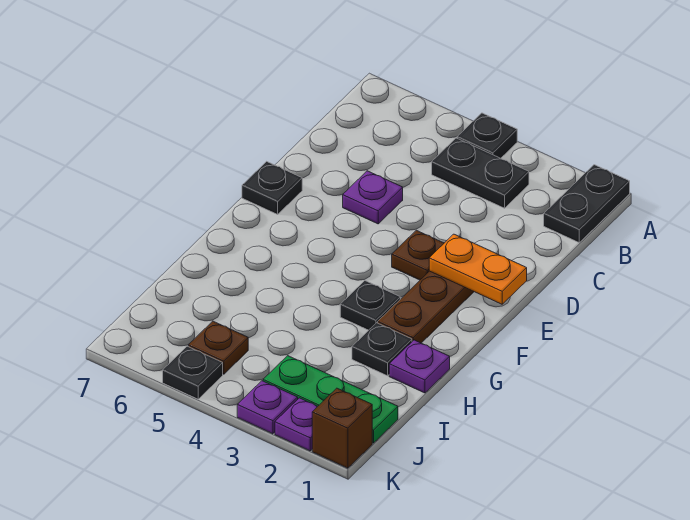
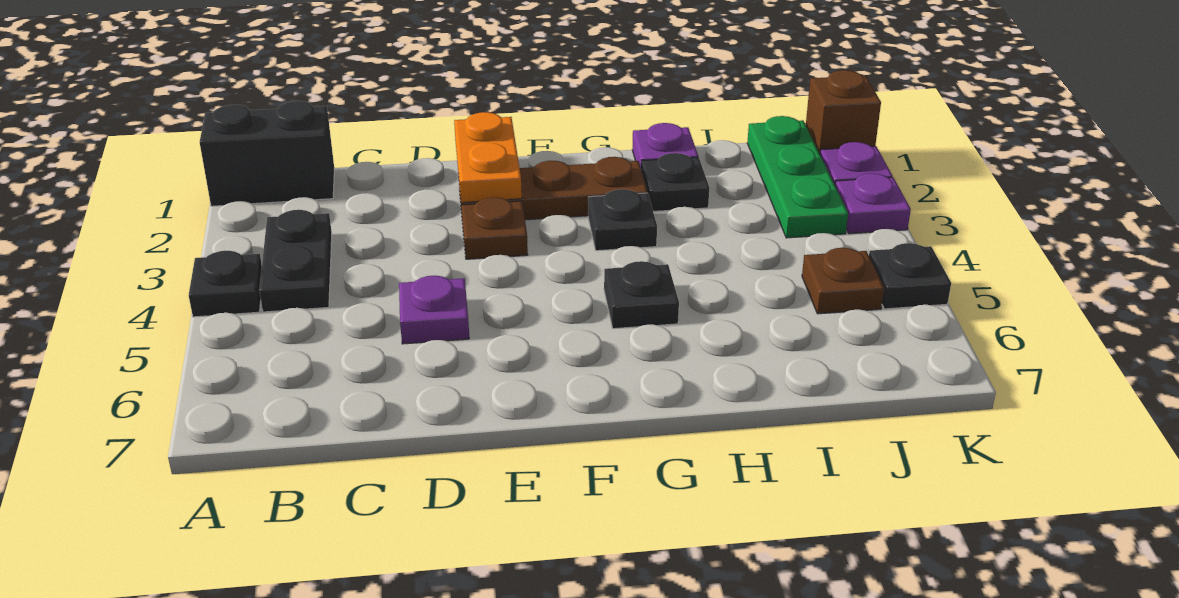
black 1x2 plate [544,165,630,242] -> black 1x2 brick [200,101,334,206]
black 1x1 plate [242,161,302,214] -> black 1x1 plate moved to [604,261,679,329]

